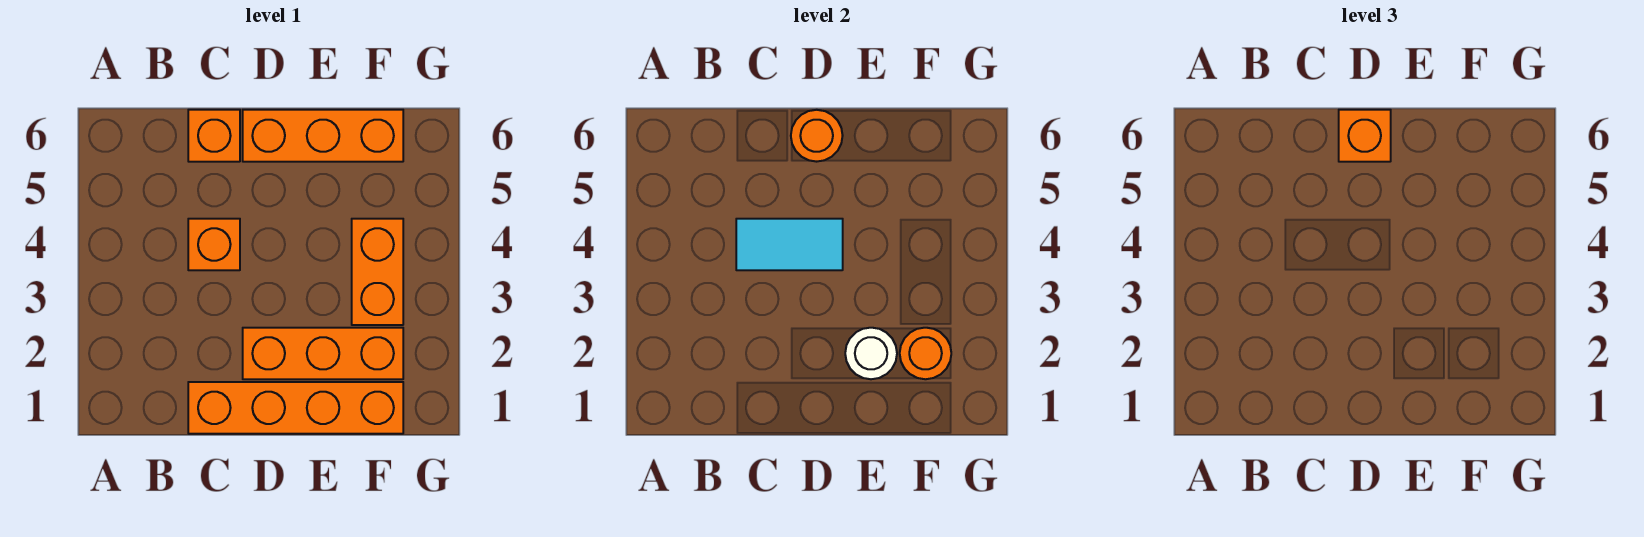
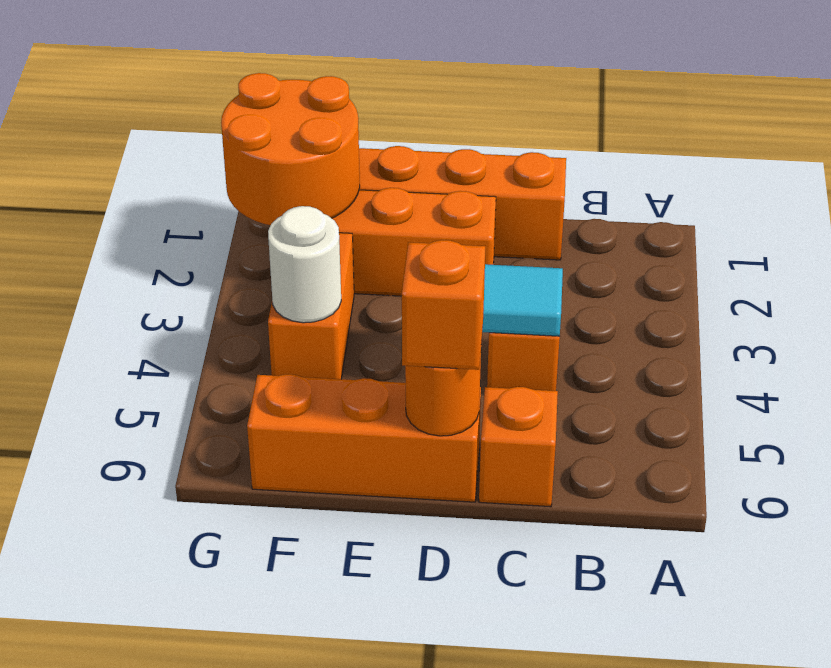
white 1x1 round brick [845,328,897,379] -> white 1x1 round brick moved to [268,206,341,323]
orange 1x1 round brick [900,328,951,379] -> orange 2x2 round brick [221,73,360,225]

